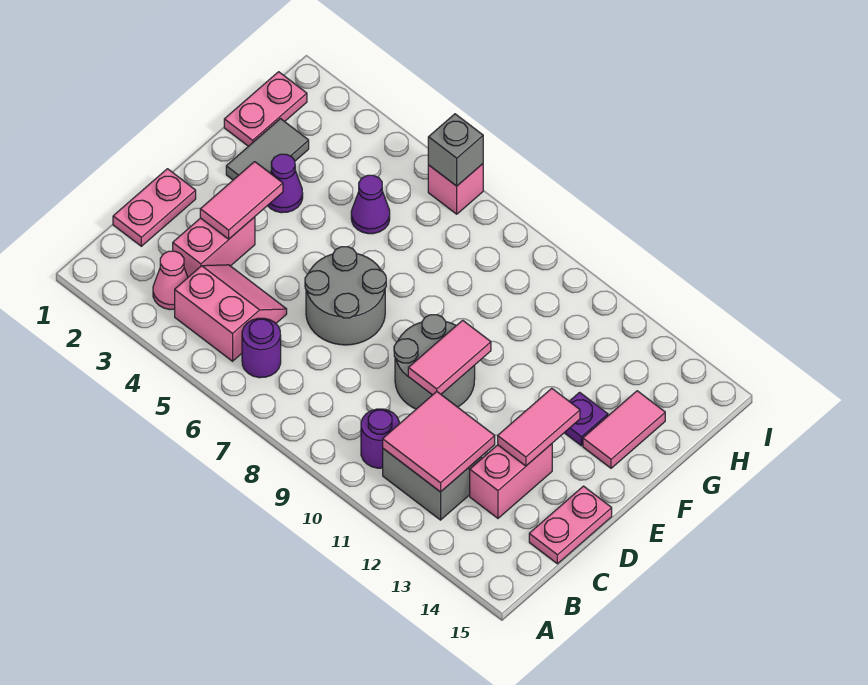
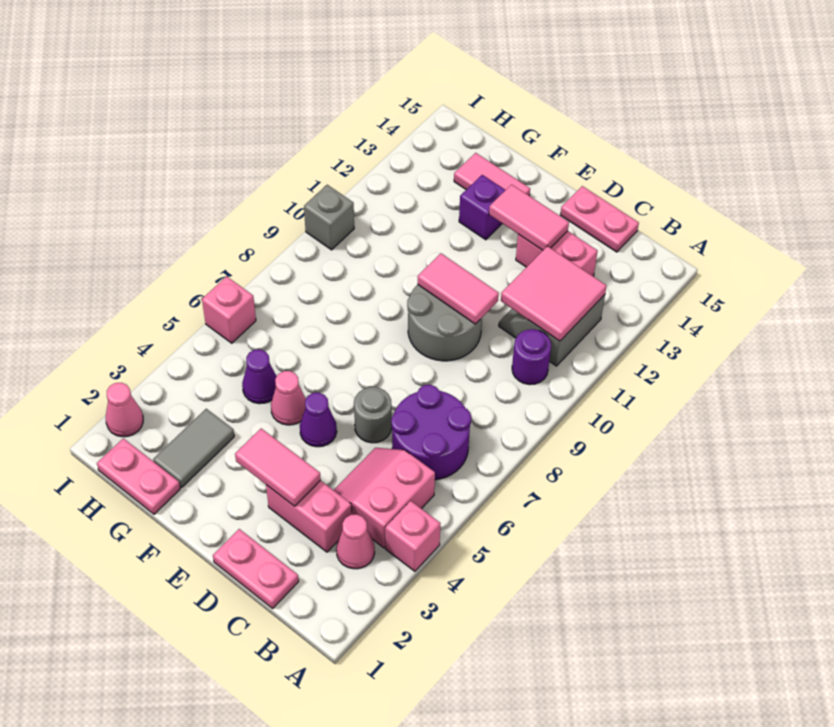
none -> pink 1x1 brick [385,501,441,571]
purple 1x1 round brick [242,318,281,378] -> purple 2x2 round brick [391,385,471,480]
grey 2x2 round brick [305,247,386,345] -> grey 1x1 round brick [354,387,392,443]
grey 1x2 tile [226,119,309,180] -> grey 1x2 tile turned to [153,409,234,487]
purple 1x1 cone [268,154,303,213] -> purple 1x1 cone moved to [300,393,337,447]
none -> pink 1x1 cone [271,371,306,425]
purple 1x1 plate [564,392,608,446] -> purple 1x1 brick [459,175,505,240]
none -> pink 1x1 cone [106,383,143,437]
grey 1x1 brick [428,114,483,186] -> grey 1x1 brick moved to [304,185,354,250]

